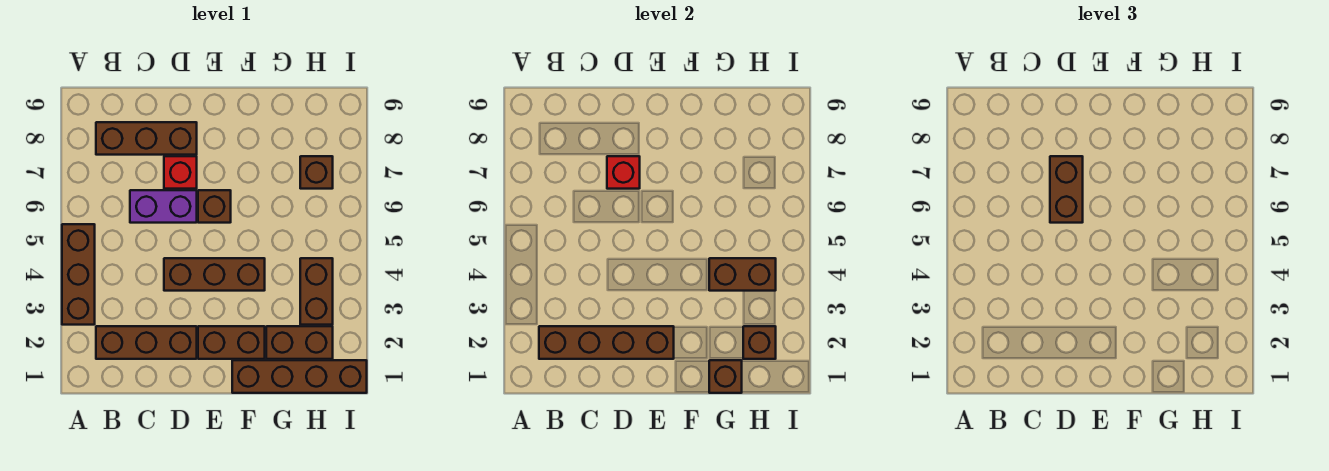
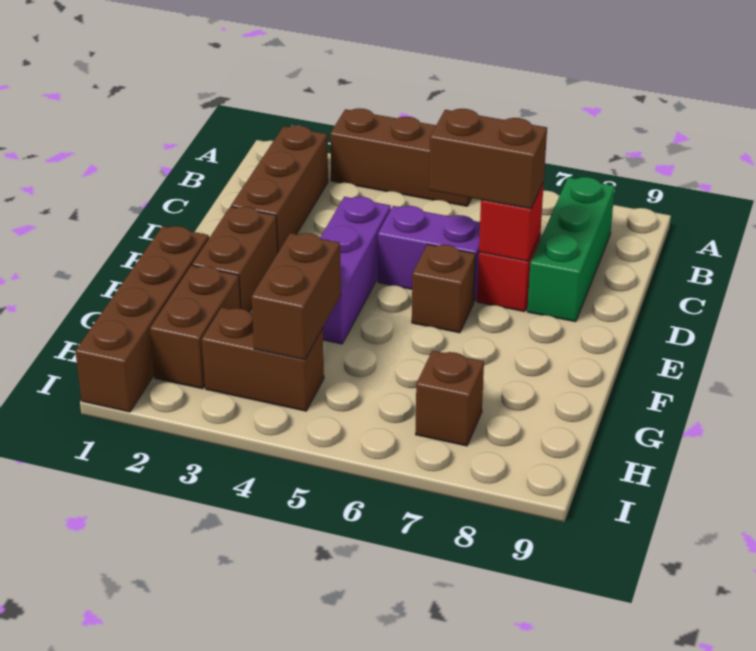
brown 1x4 brick [539,326,674,359] -> none
brown 1x3 brick [96,122,197,155] -> green 1x3 brick [527,177,615,322]
purple 1x2 brick [130,190,197,223] -> purple 1x2 brick turned to [378,206,480,301]
brown 1x3 brick [164,258,265,291] -> purple 1x3 brick [320,197,391,344]
brown 1x1 brick [709,360,742,393] -> none
brown 1x1 brick [743,326,776,359] -> none

